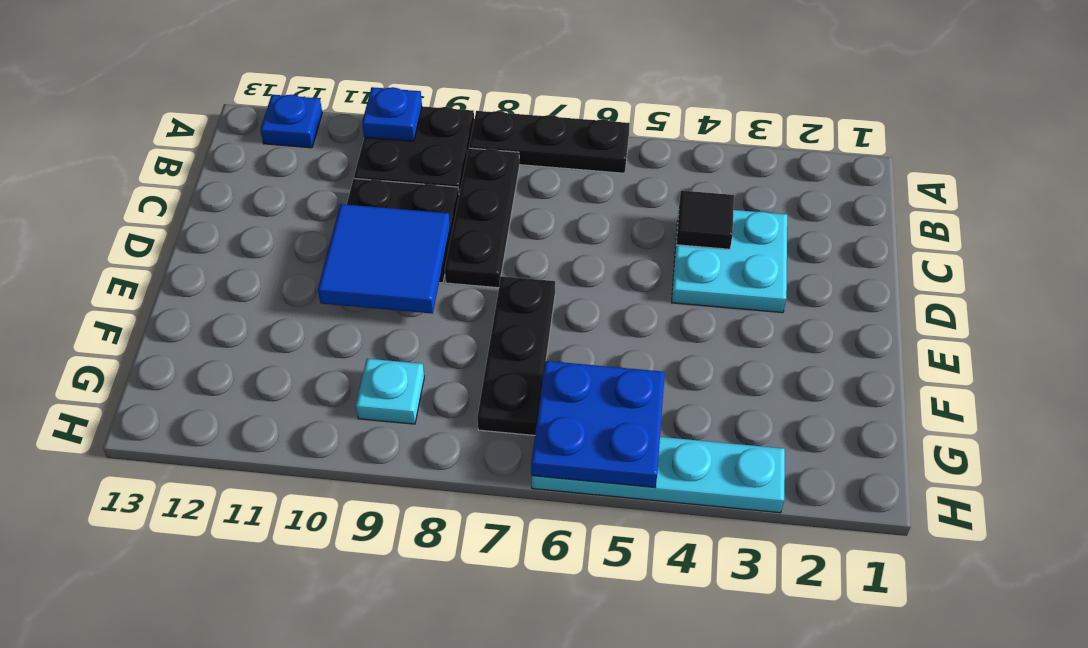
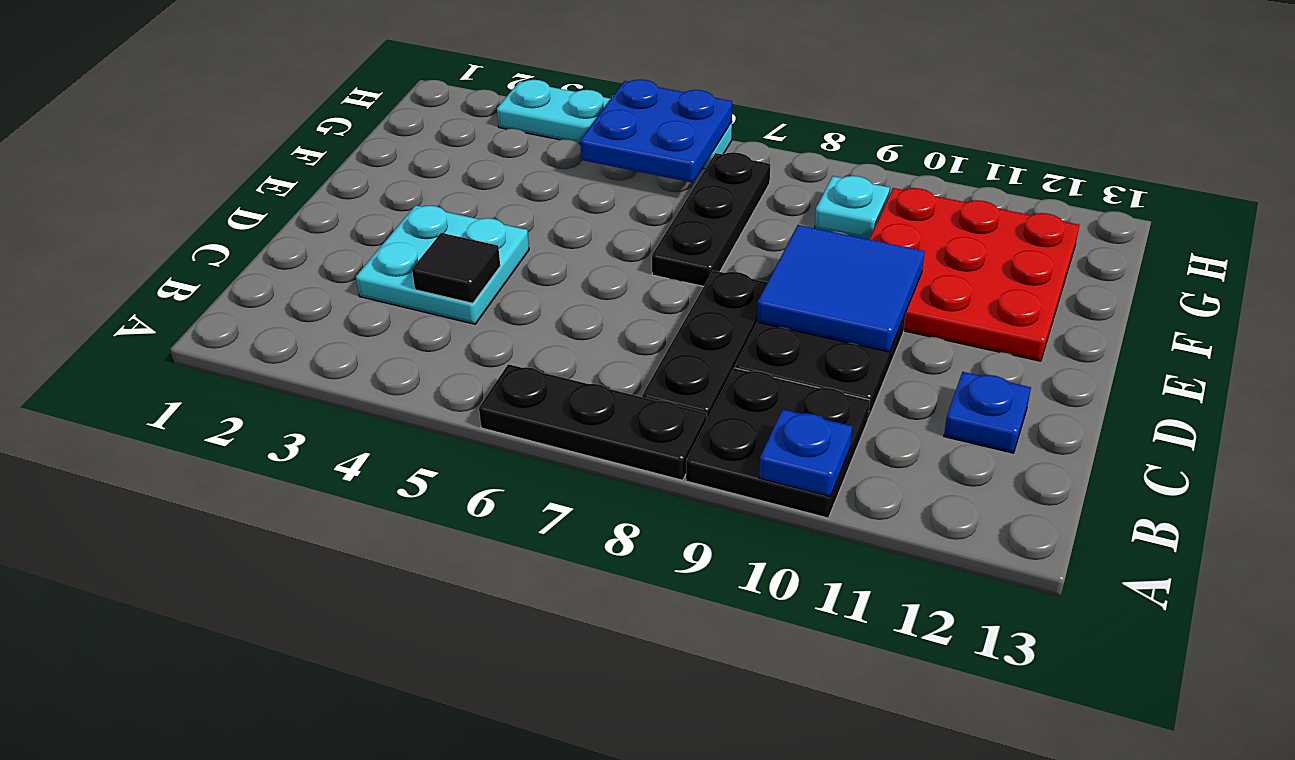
blue 1x1 plate [260,95,322,148] -> blue 1x1 plate moved to [944,372,1031,453]
none -> red 3x3 plate [869,188,1079,361]

